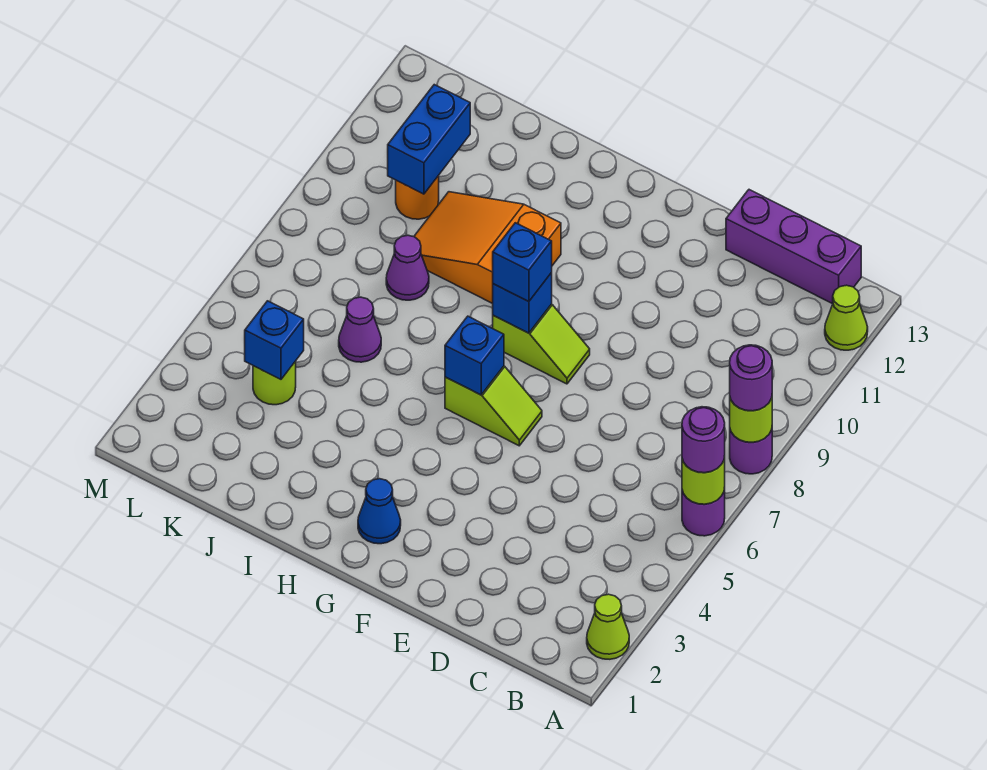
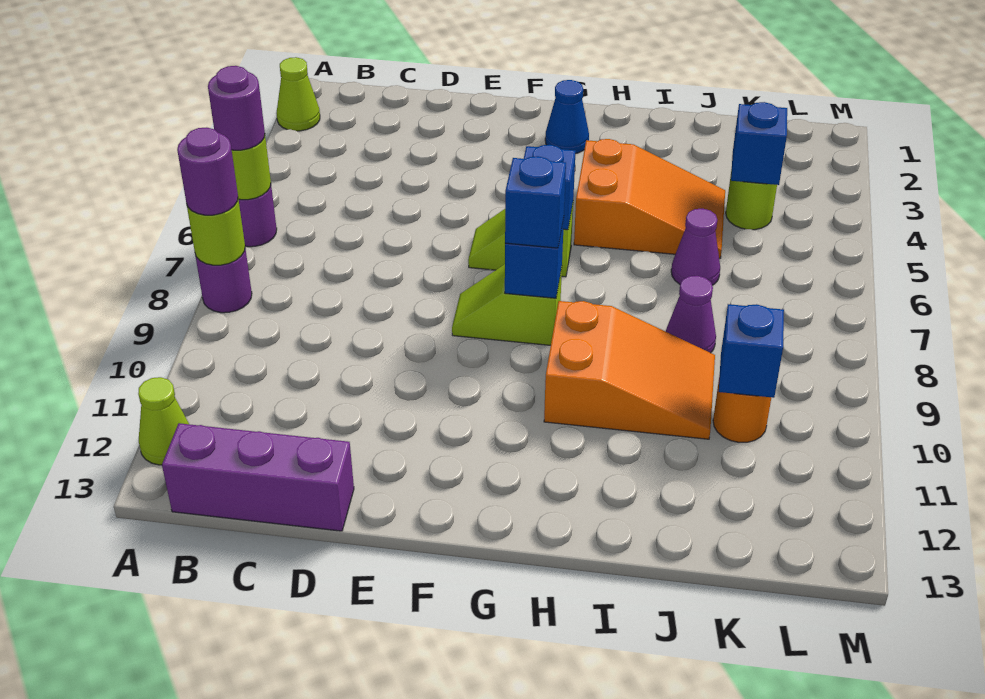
none -> orange 2x3 slope [574,139,725,258]
blue 1x2 brick [388,85,470,194] -> blue 1x1 brick [719,304,784,398]

